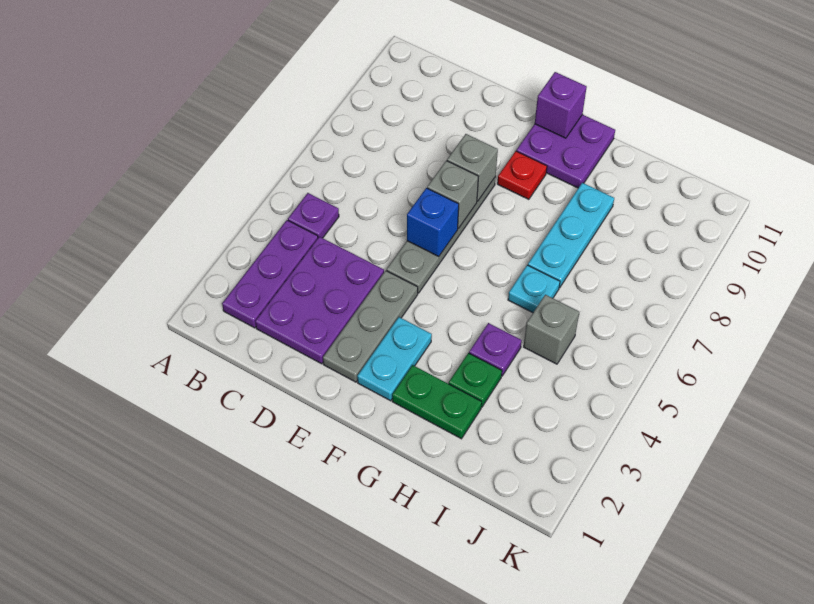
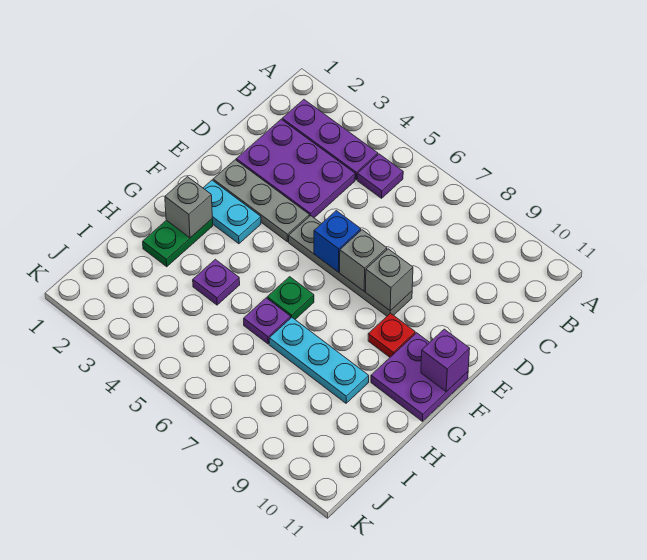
green 1x1 plate [449,353,502,407] -> green 1x1 plate moved to [267,277,314,319]
cyan 1x1 plate [508,265,560,313] -> purple 1x1 plate [244,298,291,344]
grey 1x1 brick [524,295,579,364] -> grey 1x1 brick moved to [165,177,212,238]

